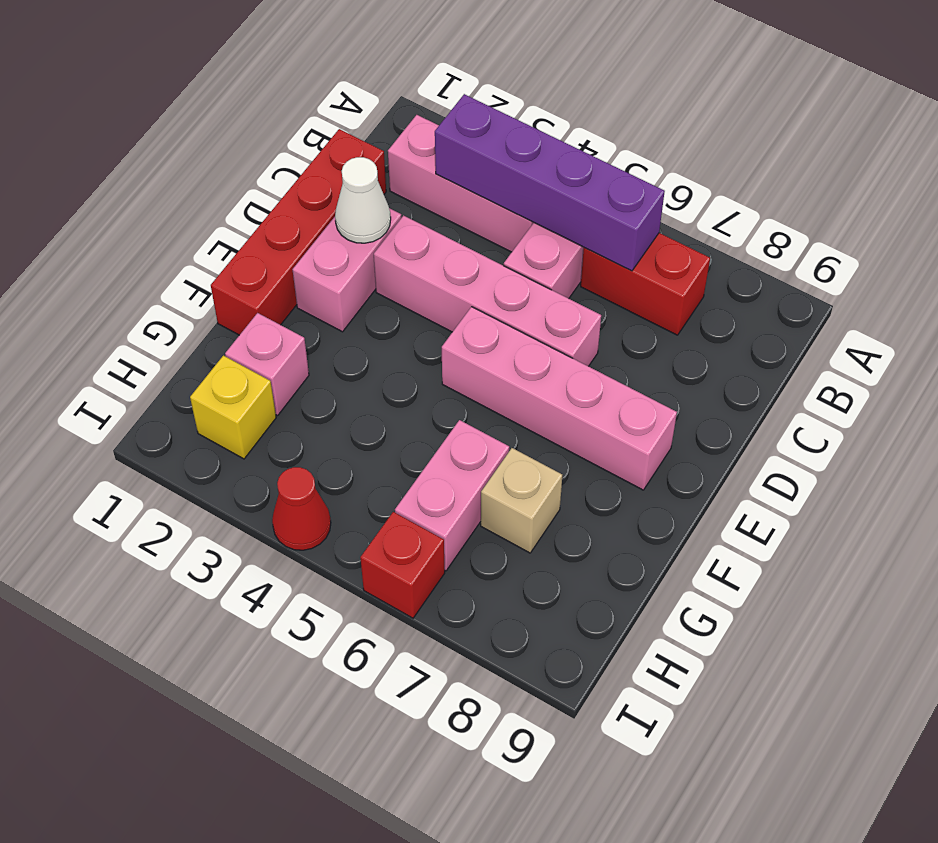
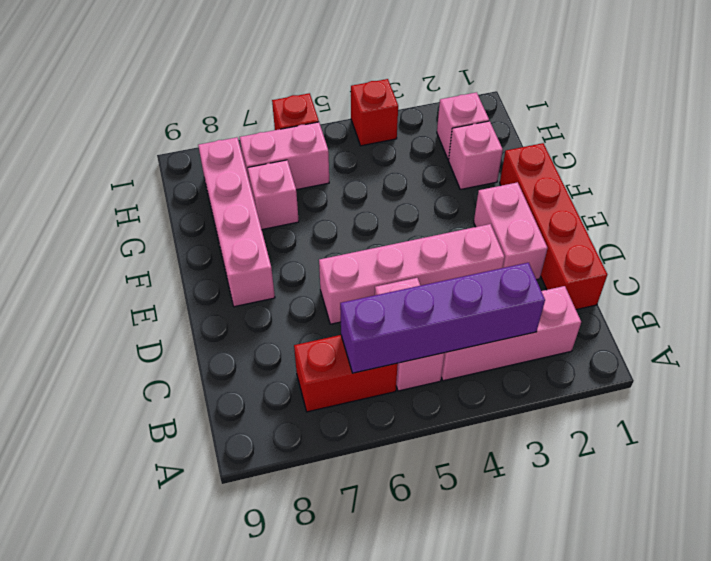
white 1x1 cone [335,157,391,243] -> none
pink 1x4 brick [442,307,677,490] -> pink 1x4 brick turned to [198,137,275,307]
pink 1x2 brick [395,420,509,571] -> pink 1x2 brick turned to [240,122,329,190]
tan 1x1 brick [481,448,562,553] -> pink 1x1 brick [248,160,299,229]
yellow 1x1 brick [190,356,276,459] -> pink 1x1 brick [437,92,489,160]
red 1x1 cone [272,467,331,550] -> red 1x1 brick [351,79,398,146]

